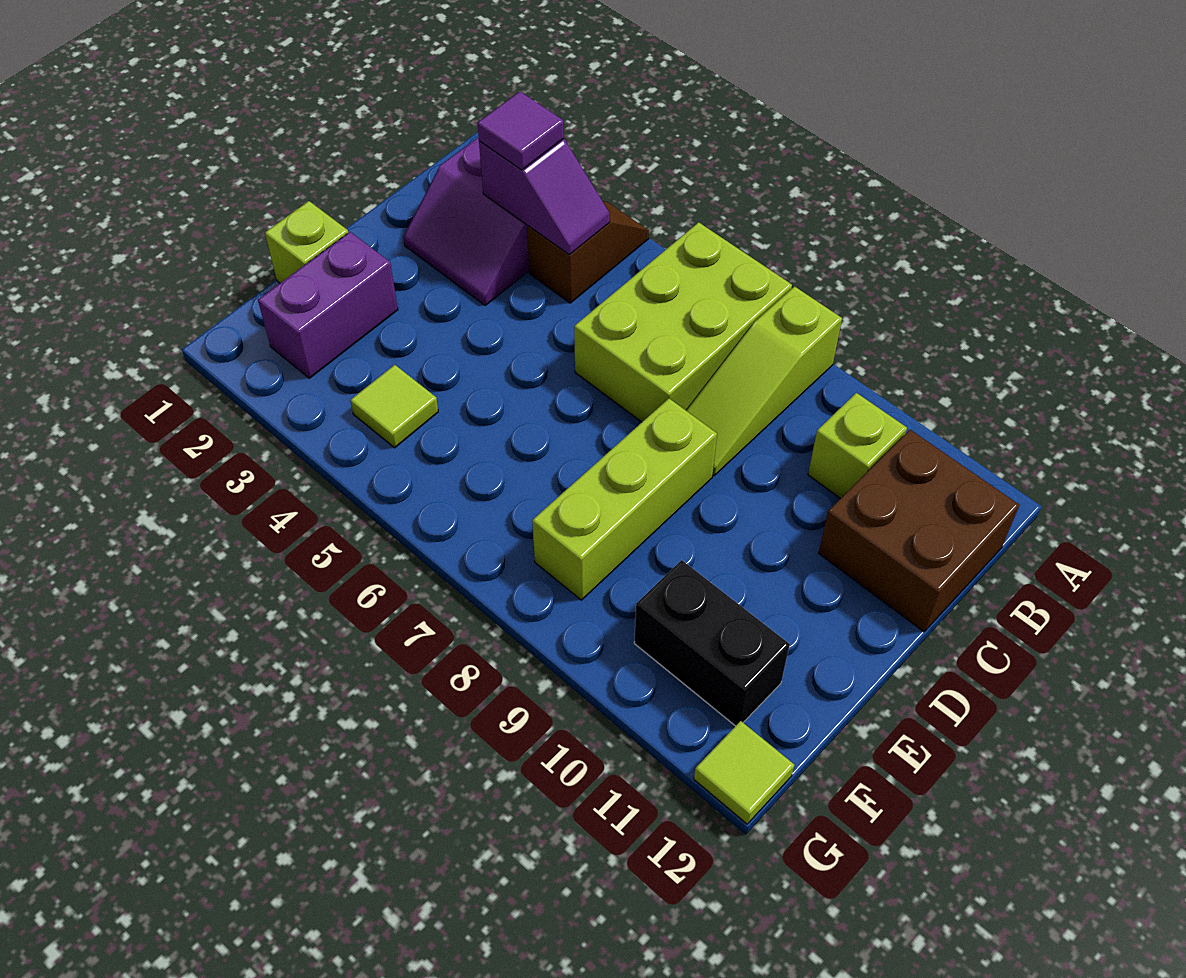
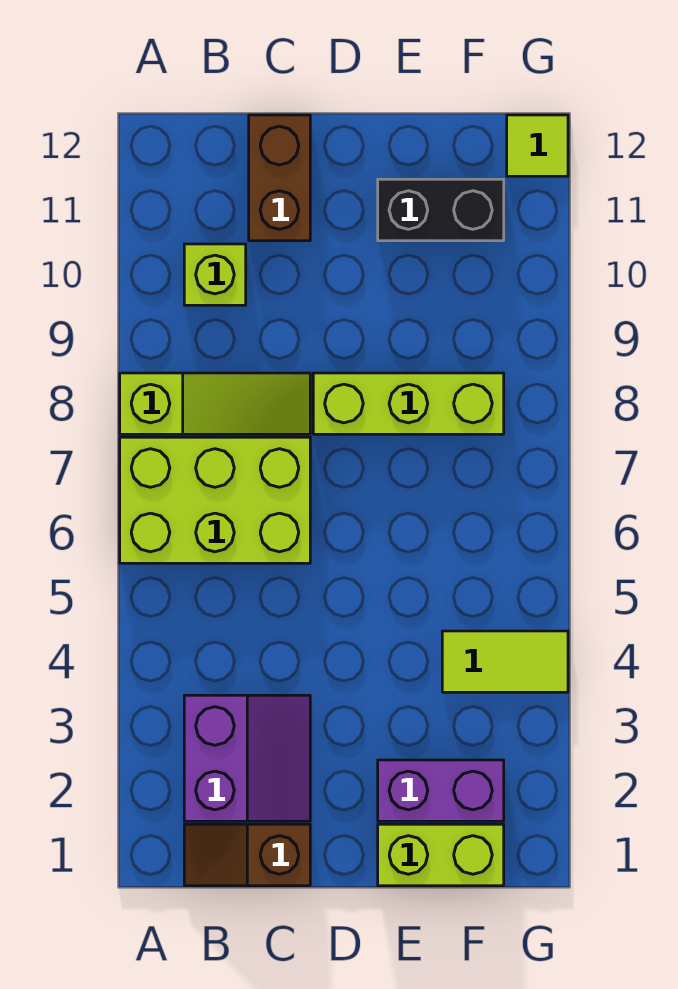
brown 1x2 slope [527,201,649,303] -> brown 1x2 slope moved to [184,824,310,886]
purple 1x2 slope [479,139,610,255] -> none
purple 1x1 tile [477,92,564,170] -> none
brown 2x2 brick [819,430,1019,632] -> brown 1x2 brick [249,115,310,241]
lime 1x1 brick [265,201,348,283] -> lime 1x2 brick [378,824,504,886]
lime 1x1 tile [350,365,438,448] -> lime 1x2 tile [442,631,568,692]
black 1x2 brick [634,560,790,726] -> black 1x2 brick turned to [378,179,504,241]

